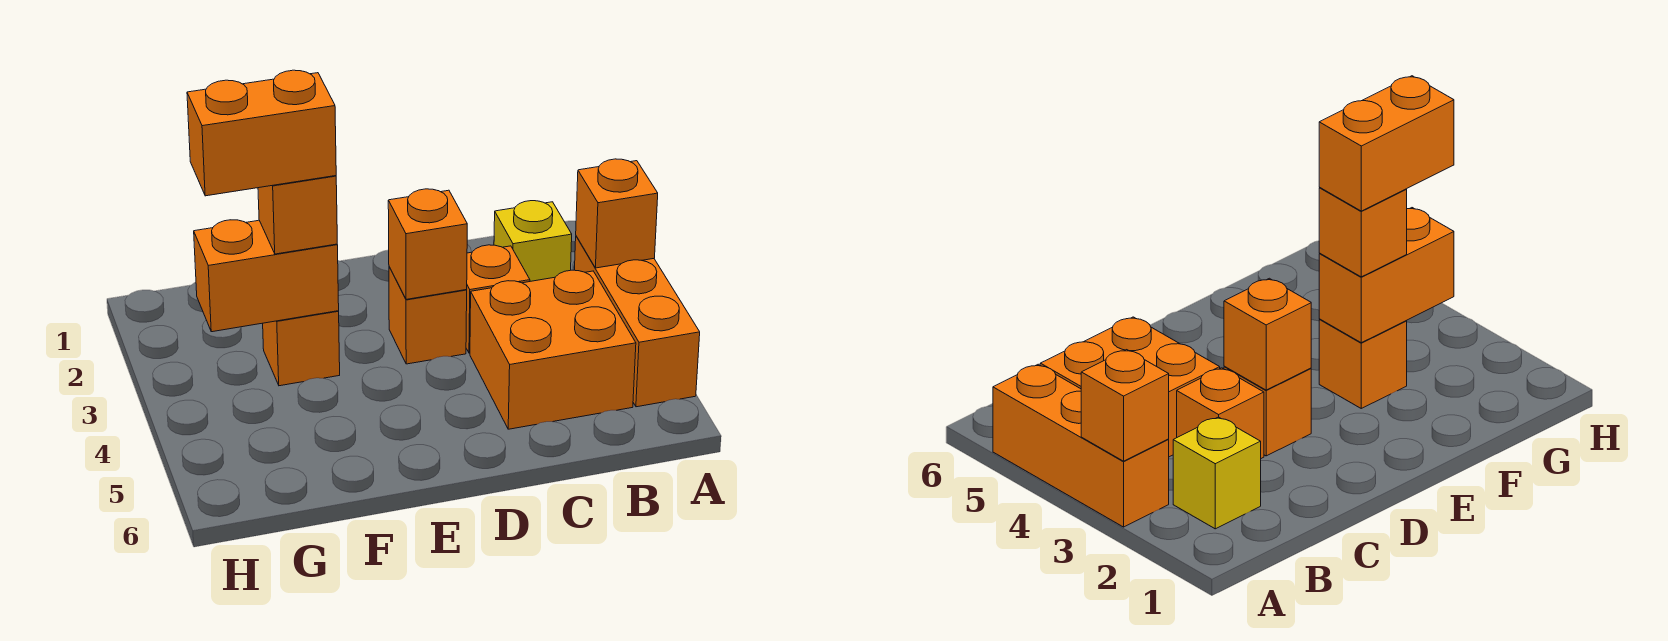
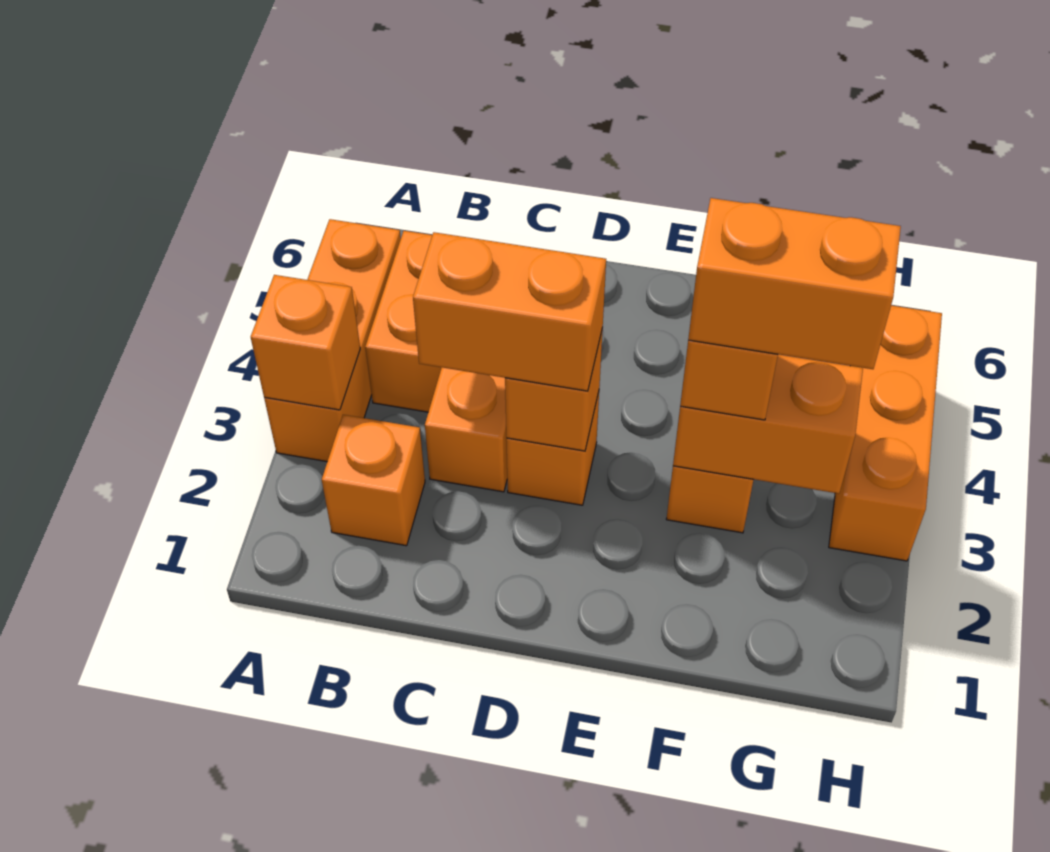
yellow 1x1 brick [494,201,572,281] -> orange 1x1 brick [322,415,425,546]
none -> orange 1x2 brick [413,232,606,391]
none -> orange 1x3 brick [829,305,942,561]

